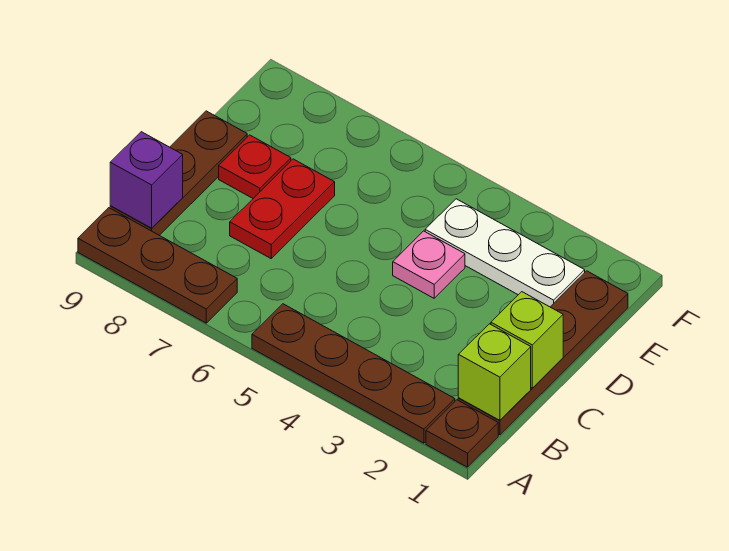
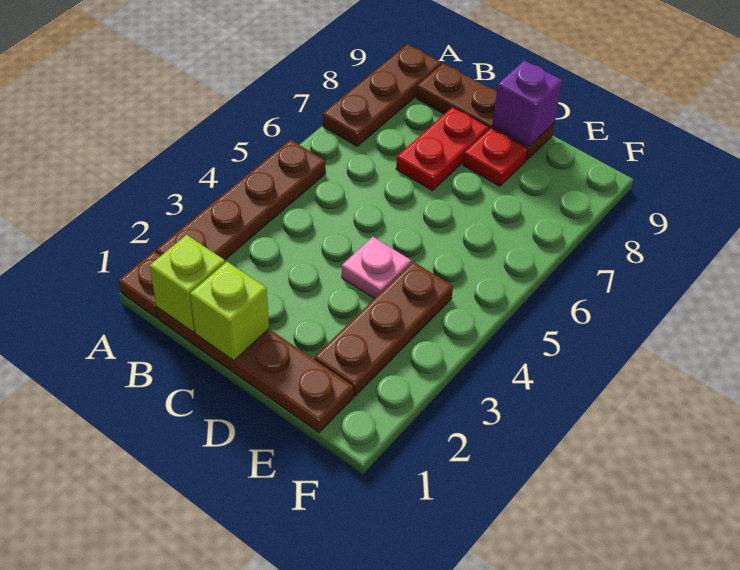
purple 1x1 brick [110,132,183,228] -> purple 1x1 brick moved to [492,60,562,147]
red 1x2 plate [230,159,335,258] -> red 1x2 plate turned to [396,107,489,190]
white 1x3 plate [425,199,585,307] -> brown 1x3 plate [314,262,453,396]

